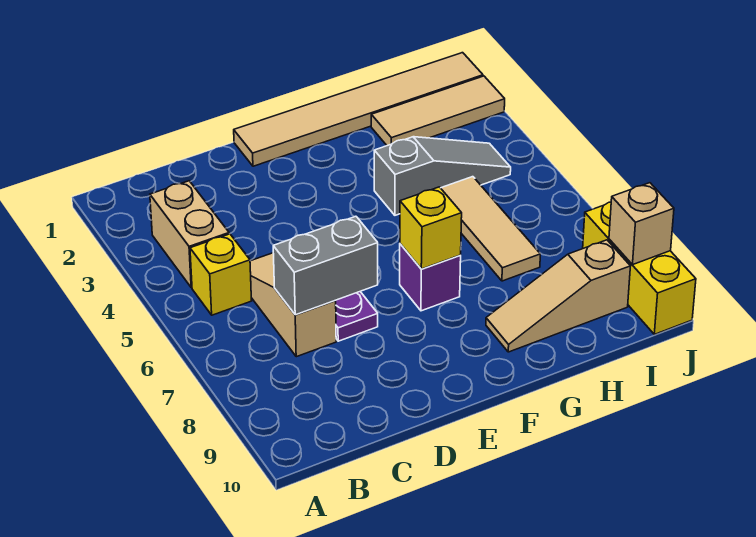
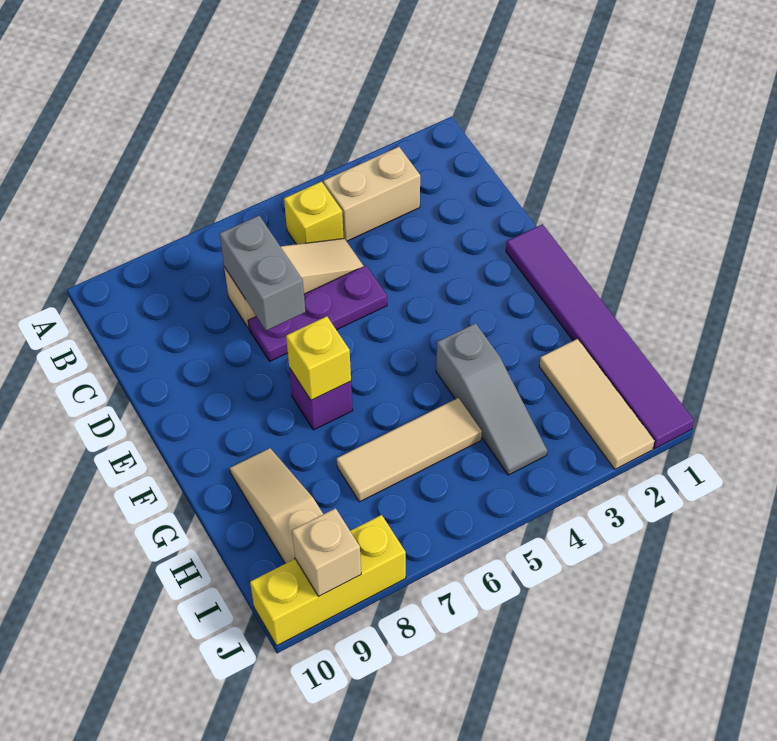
tan 1x6 tile [234,53,483,166] -> purple 1x6 tile [506,224,694,449]

